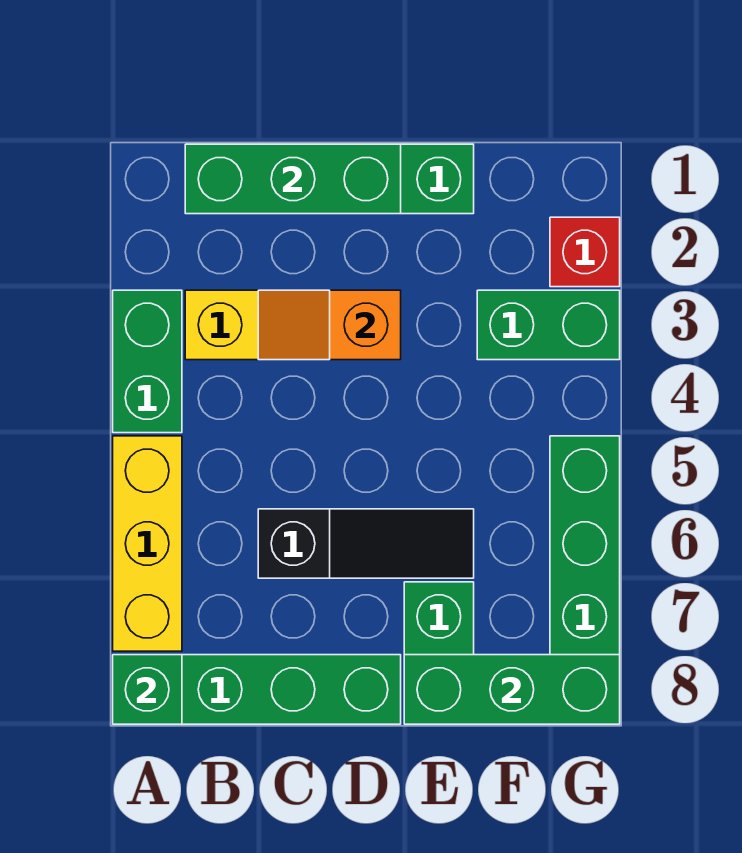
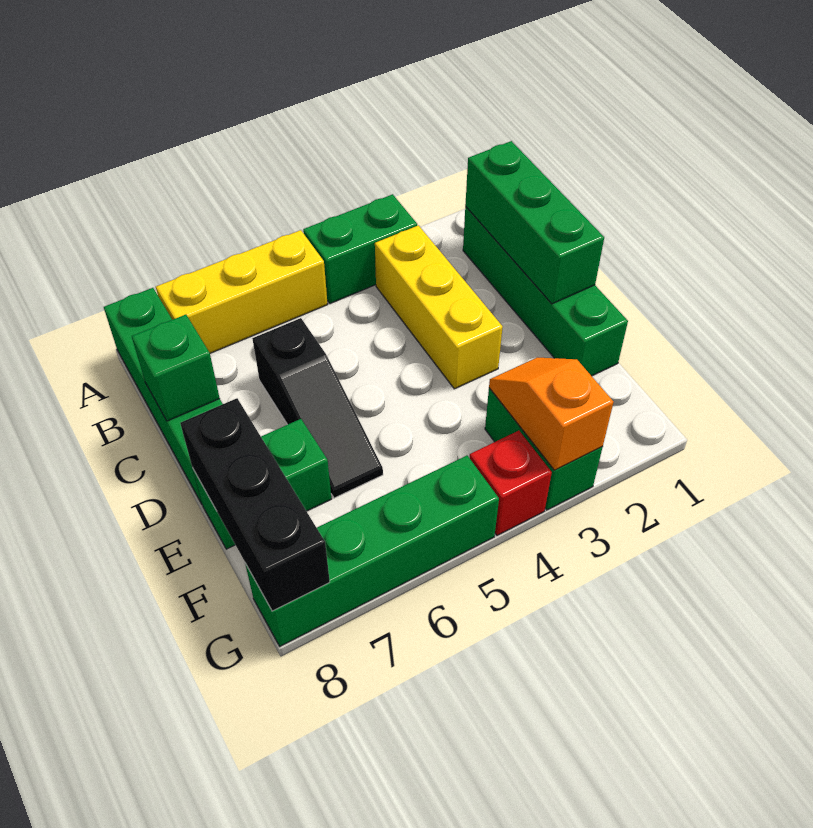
green 1x1 brick [113,655,182,724] -> green 1x1 brick moved to [132,315,220,421]
orange 1x2 slope [258,290,401,360] -> orange 1x2 slope moved to [489,358,614,470]
green 1x3 brick [404,655,620,724] -> black 1x3 brick [180,398,330,611]
red 1x1 brick [550,217,620,287] -> red 1x1 brick moved to [470,431,552,535]

